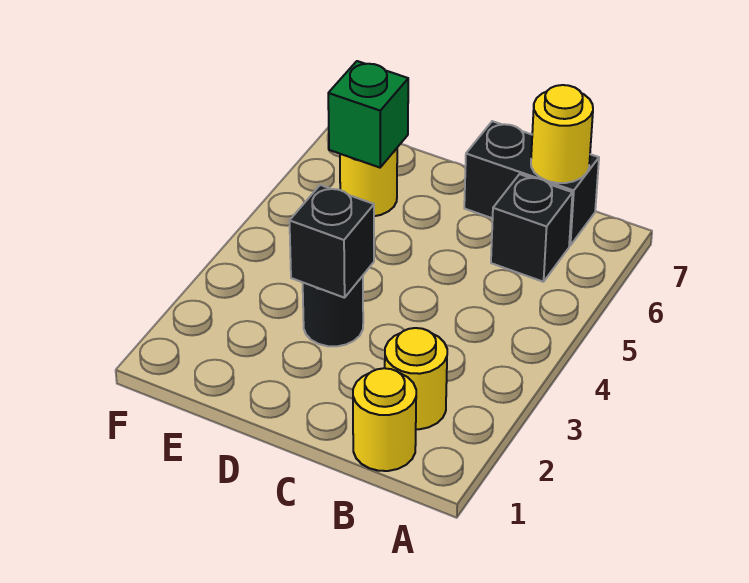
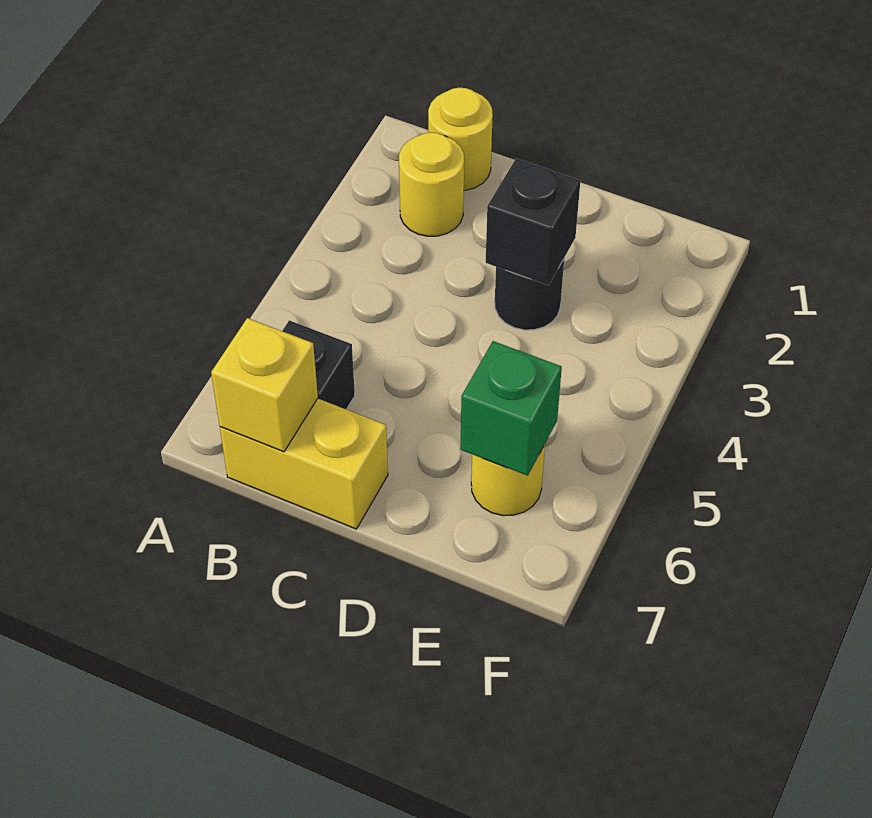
black 1x2 brick [464,121,599,245] -> yellow 1x2 brick [220,399,388,529]
yellow 1x1 round brick [531,85,593,183] -> yellow 1x1 brick [211,318,318,452]

